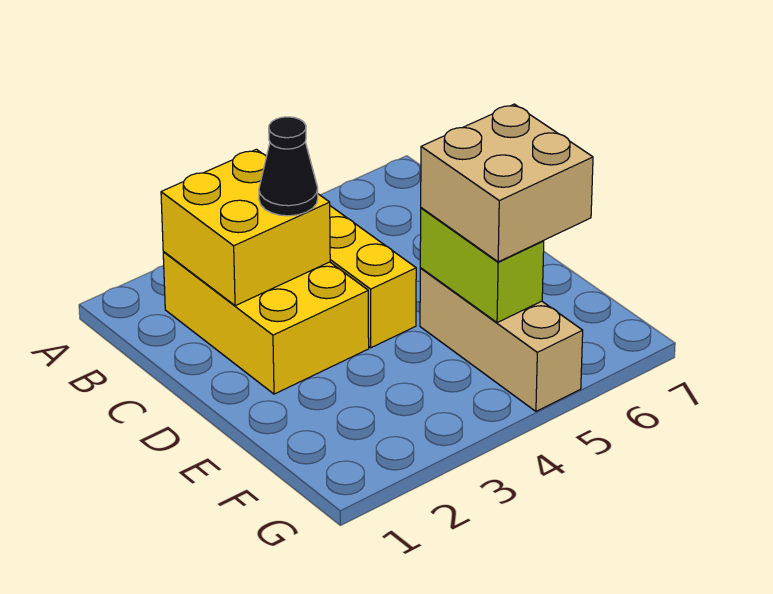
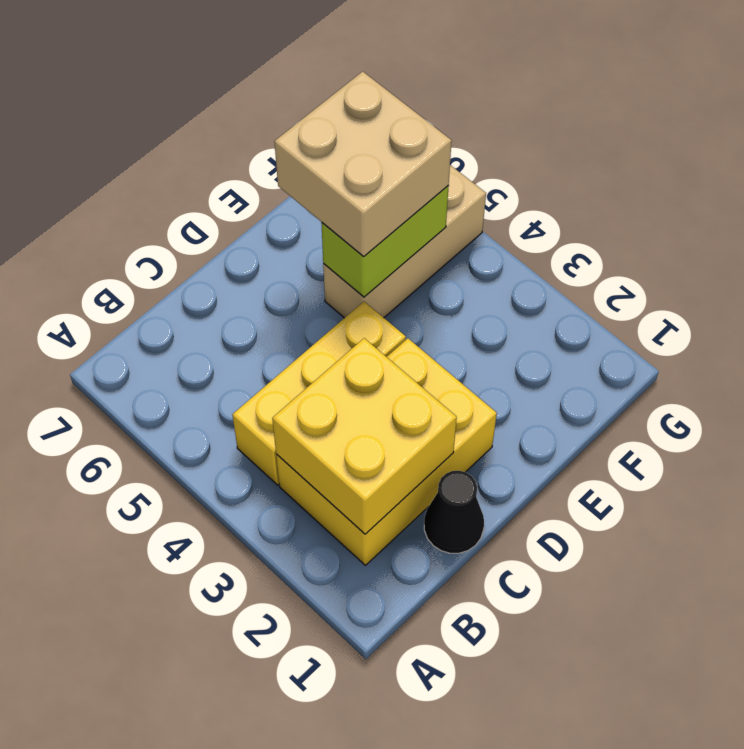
black 1x1 cone [259,117,318,216] -> black 1x1 cone moved to [424,471,484,553]

